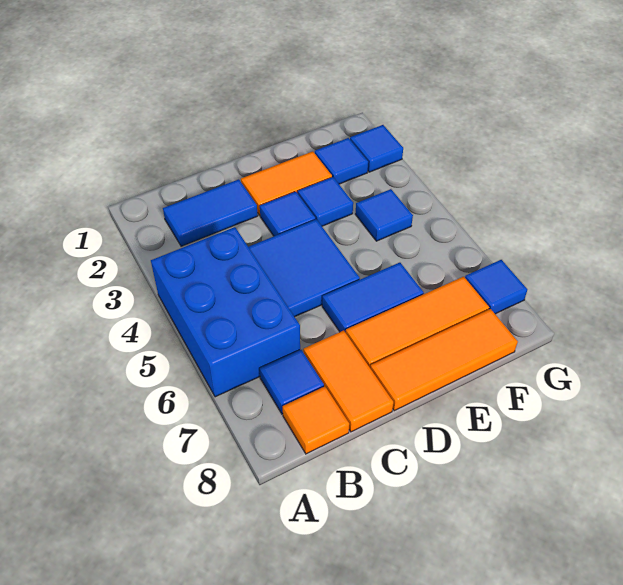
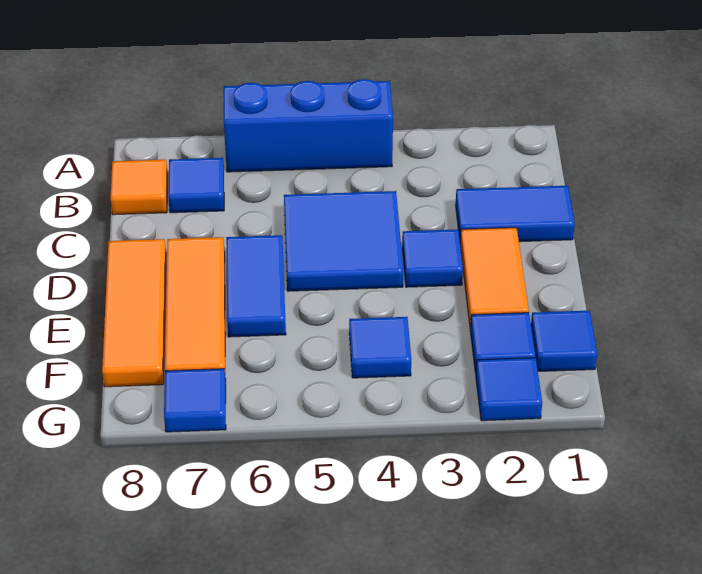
blue 2x3 brick [151,227,300,397] -> blue 1x3 brick [224,79,393,172]
blue 1x2 tile [163,179,258,246] -> blue 1x2 tile turned to [456,186,575,242]
orange 1x2 tile [303,331,393,432] -> none
blue 1x1 tile [298,177,353,226] -> blue 1x1 tile moved to [531,311,597,371]

